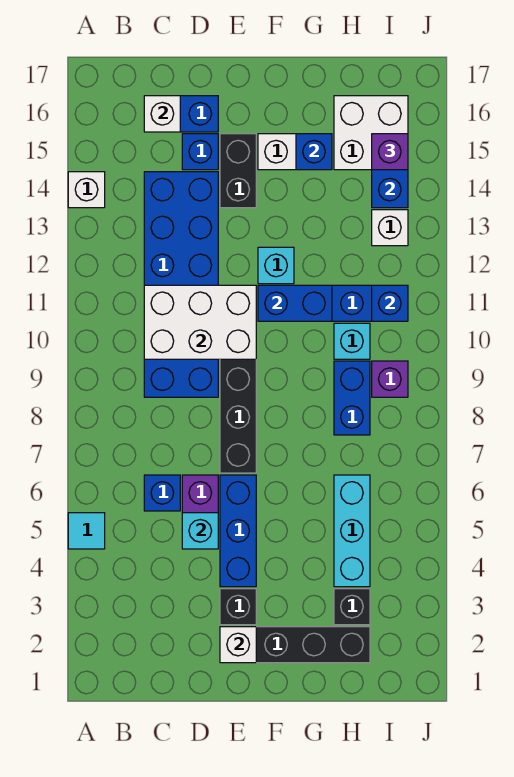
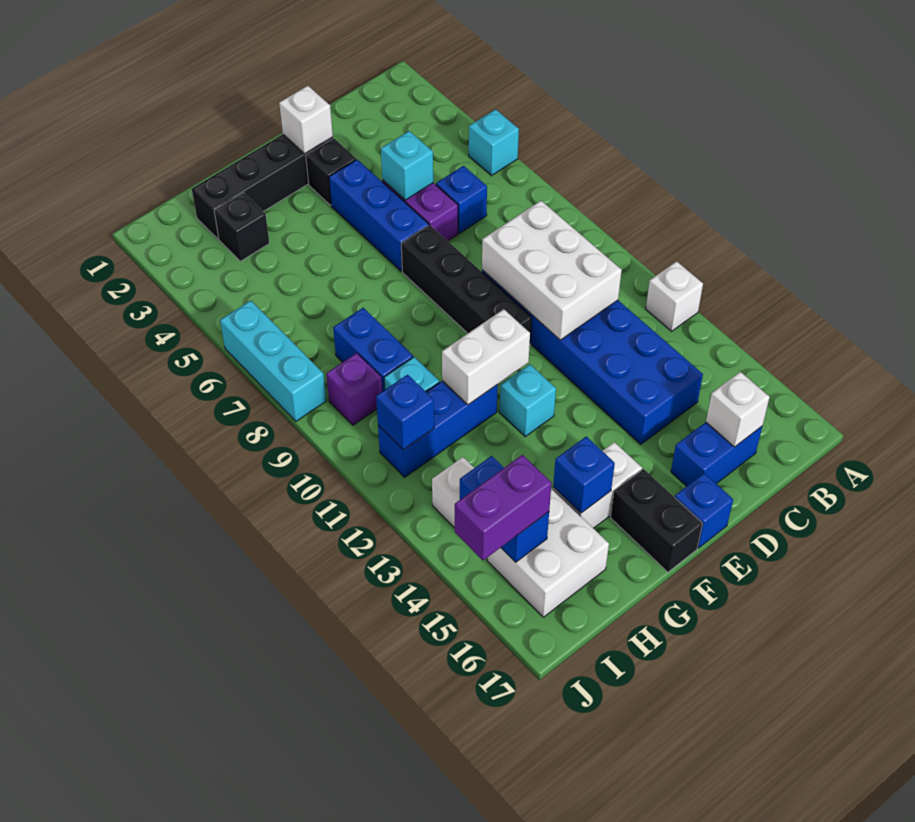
cyan 1x1 tile [68,513,105,549] -> cyan 1x1 brick [469,109,519,176]
white 1x1 brick [68,172,105,208] -> white 1x1 brick moved to [646,261,703,331]
white 2x3 brick [144,285,256,359] -> white 2x3 brick turned to [482,201,622,340]
blue 1x1 brick [182,134,218,170] -> blue 1x1 brick moved to [675,473,733,548]
black 1x2 brick [220,134,256,208] -> black 1x2 brick moved to [610,469,702,572]
blue 1x2 brick [258,285,332,321] -> white 1x2 brick [442,309,530,405]
cyan 1x3 brick [334,475,370,587] -> cyan 1x3 brick moved to [220,301,326,421]
purple 1x1 brick [372,134,408,170] -> purple 1x2 brick [455,455,552,560]

